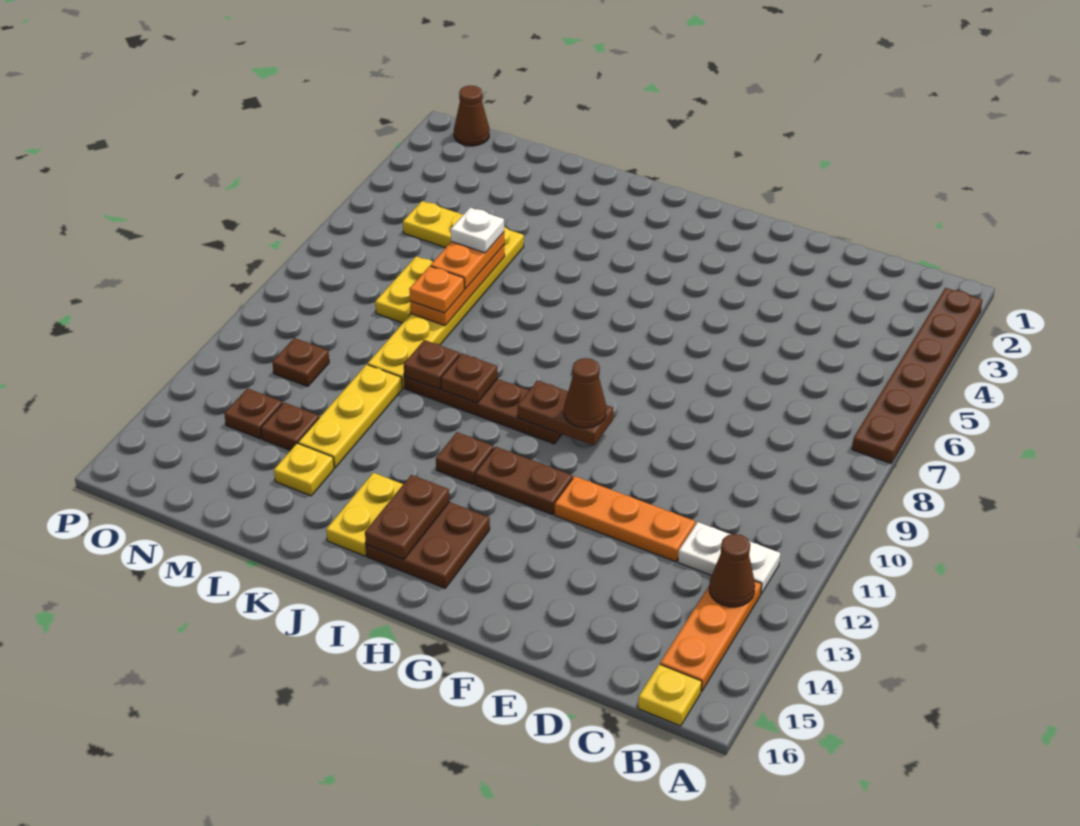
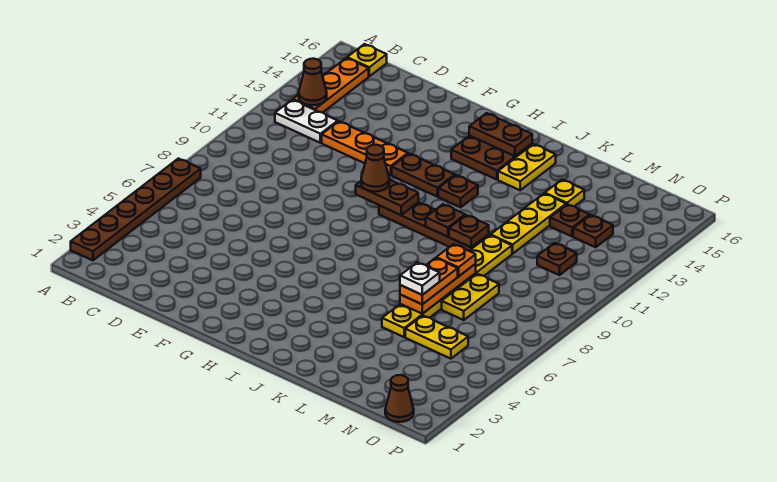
brown 1x2 plate [365,475,450,559] -> brown 1x2 plate turned to [469,113,532,156]

